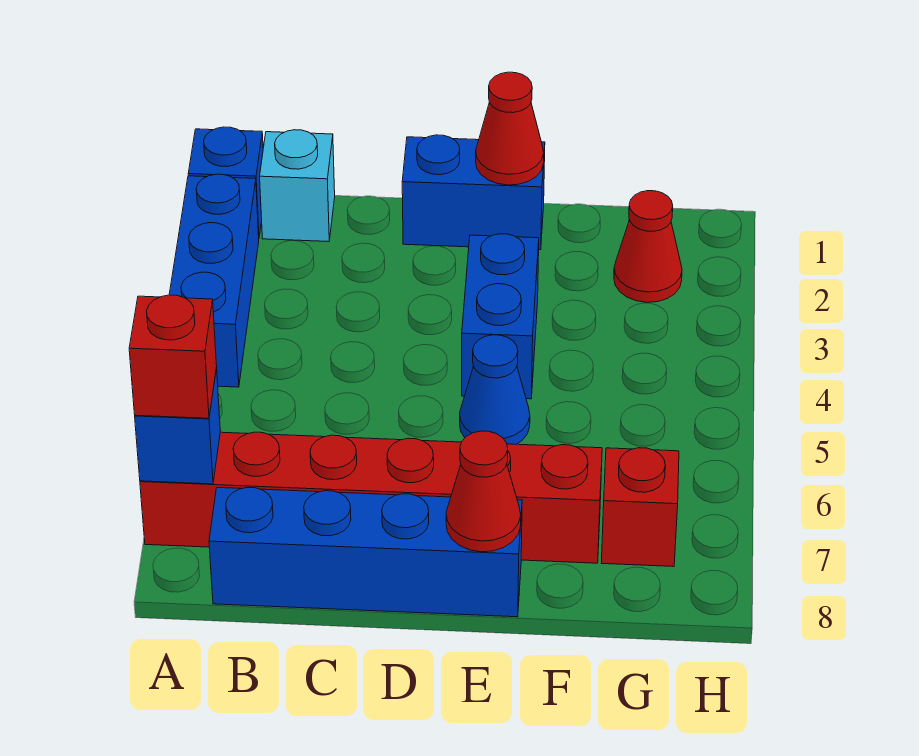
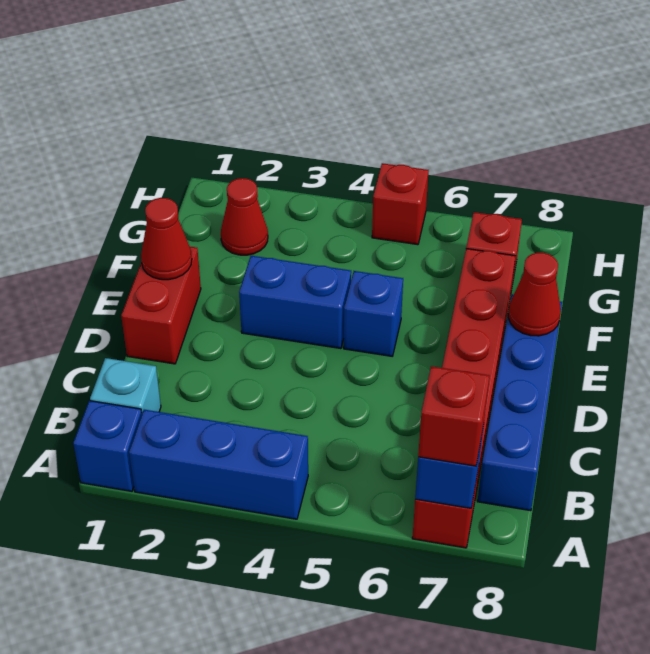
blue 1x2 brick [402,135,545,250] -> red 1x2 brick [121,247,201,364]
blue 1x1 cone [460,335,530,444] -> blue 1x1 brick [344,271,403,356]
none -> red 1x1 brick [372,163,429,245]

